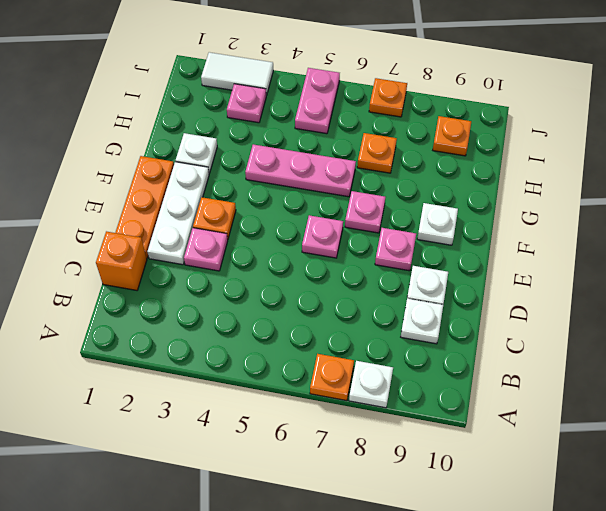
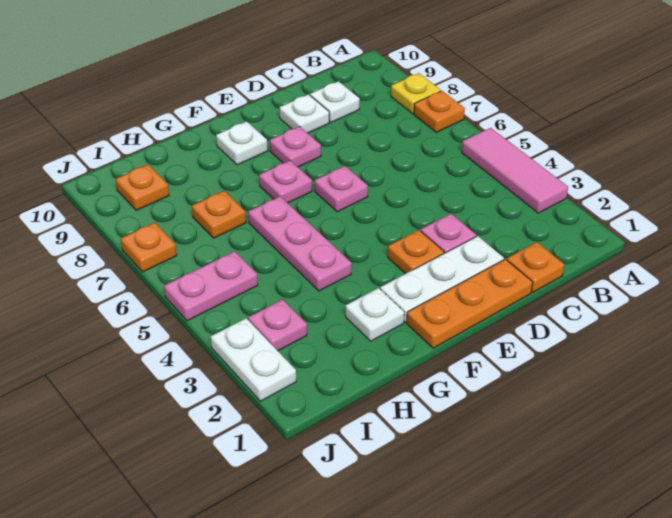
none -> pink 1x3 tile [462,128,568,213]
white 1x1 plate [349,361,393,408] -> yellow 1x1 plate [391,73,441,114]
orange 1x1 brick [96,231,147,290] -> orange 1x1 plate [507,242,564,292]
white 1x2 tile [201,52,273,95] -> white 1x2 plate [211,318,296,401]

